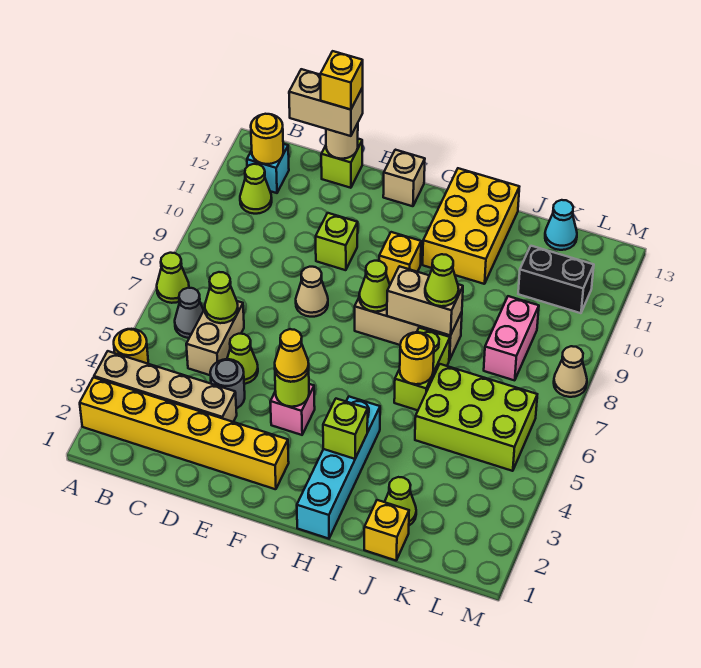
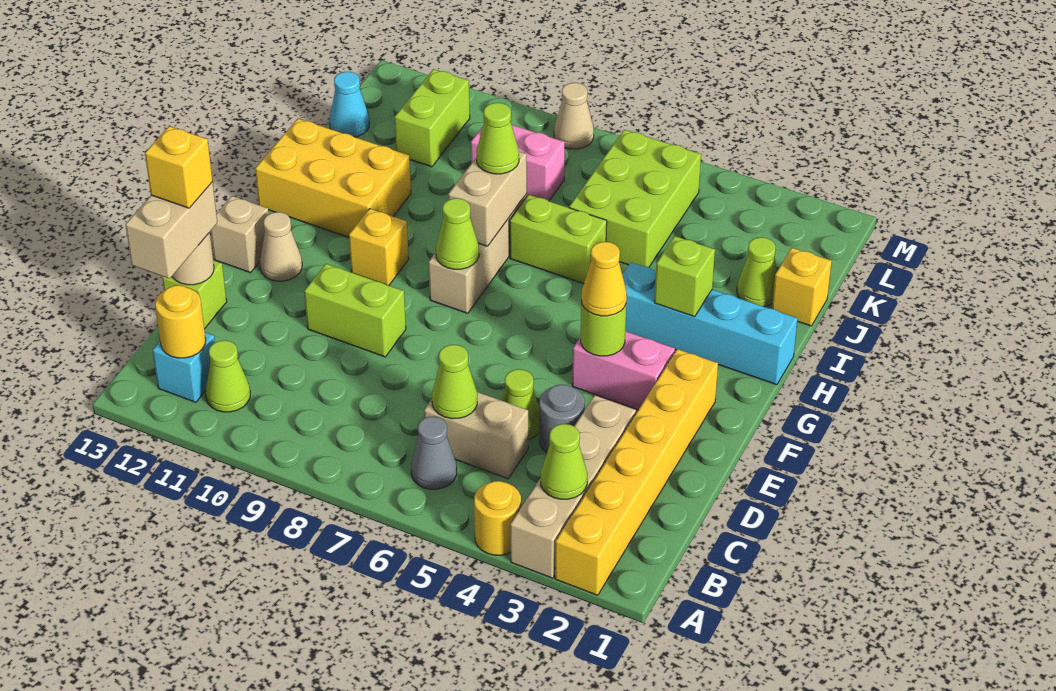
lime 1x1 cone [157,253,189,303] -> lime 1x1 cone moved to [541,424,587,499]
tan 1x1 cone [296,267,328,317] -> tan 1x1 cone moved to [260,212,302,281]
lime 1x1 brick [316,213,358,270] -> lime 1x2 brick [304,264,406,357]
pink 1x1 brick [270,384,315,435] -> pink 1x2 brick [572,331,675,410]
yellow 1x1 round brick [400,332,434,384] -> none
black 1x2 brick [518,246,594,313] -> lime 1x2 brick [395,69,470,167]

